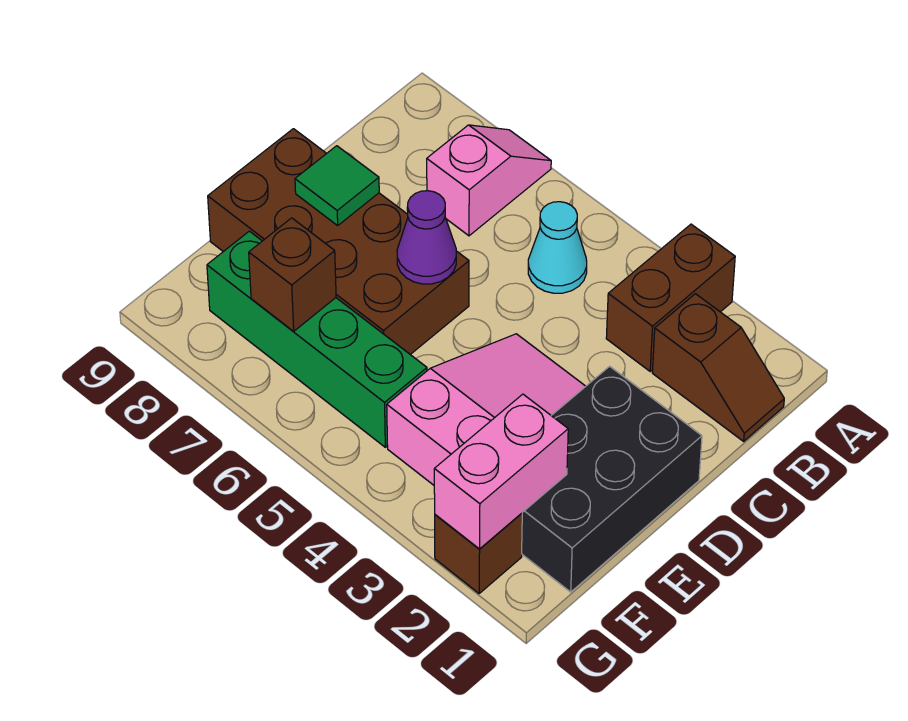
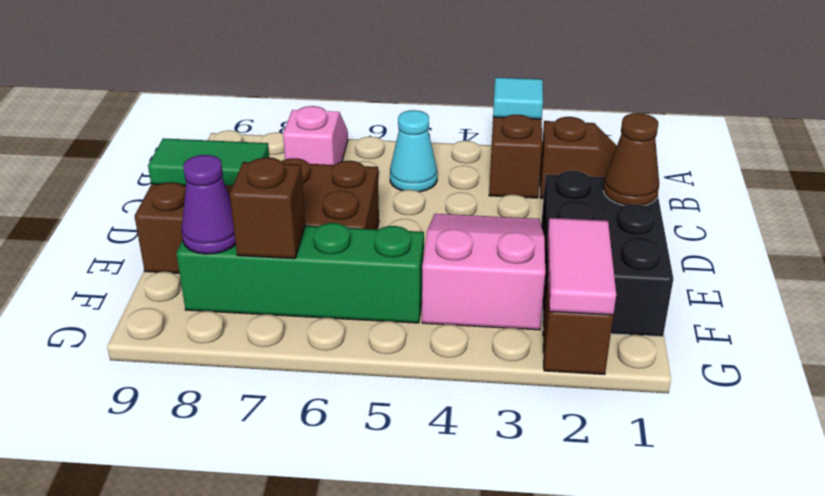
none -> cyan 1x1 tile [493,77,543,119]
none -> brown 1x1 cone [603,113,659,206]
purple 1x1 cone [397,191,456,284] -> purple 1x1 cone moved to [181,155,236,254]
green 1x1 tile [295,146,379,225] -> green 1x2 tile [148,138,269,186]
pink 1x2 brick [434,394,568,549] -> pink 1x2 tile [548,218,616,315]

